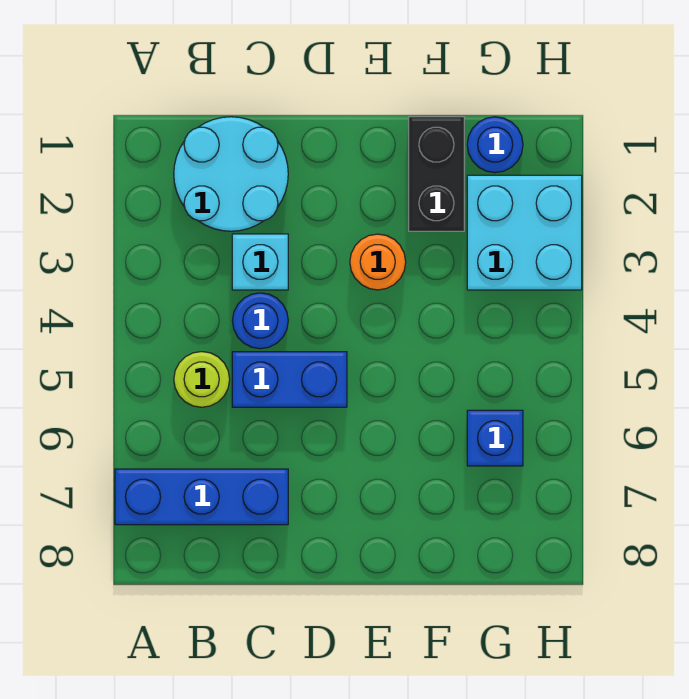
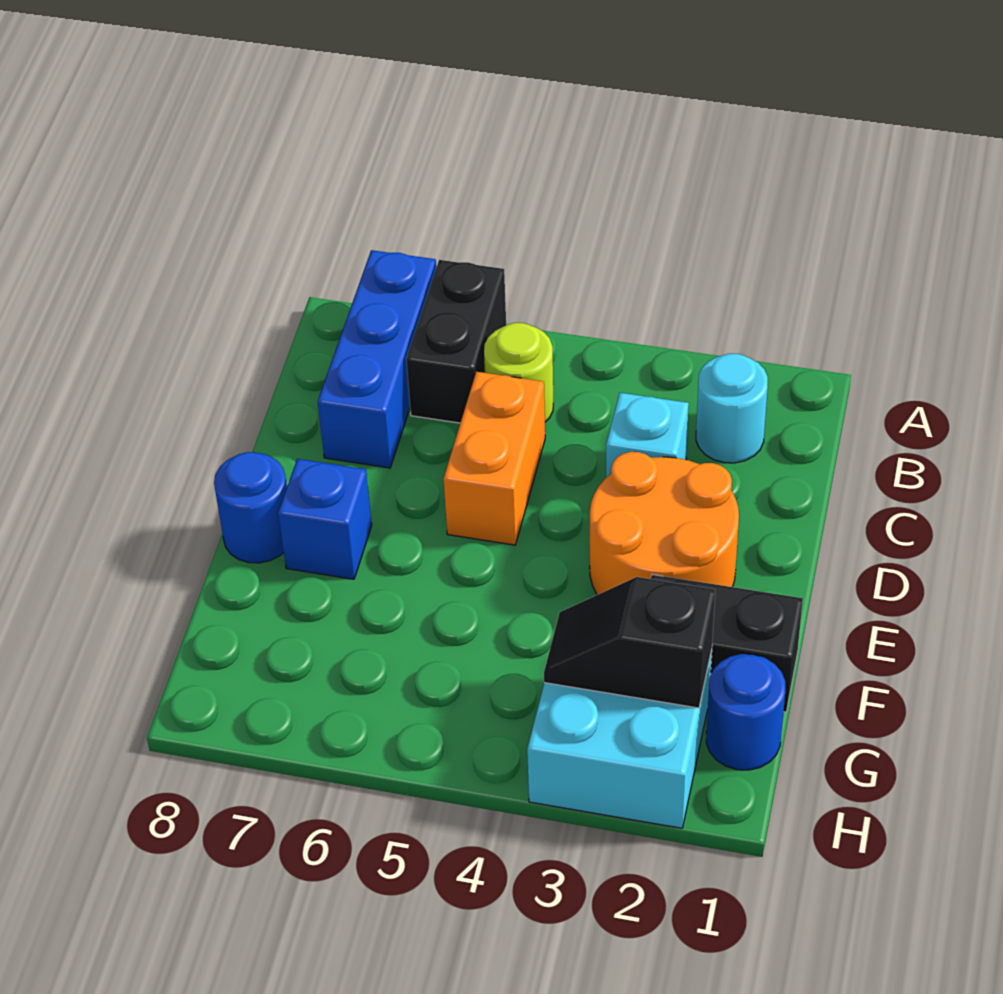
none -> black 1x2 brick [406,260,506,423]
cyan 2x2 round brick [174,117,288,231] -> cyan 1x1 round brick [696,354,768,463]
blue 1x1 round brick [232,293,288,349] -> blue 1x1 round brick moved to [214,452,287,563]
blue 1x2 brick [232,352,347,407] -> orange 1x2 brick [443,372,545,545]
orange 1x1 round brick [350,234,406,290] -> orange 2x2 round brick [590,452,739,595]
none -> black 1x2 slope [544,577,715,708]
blue 1x1 brick [467,410,523,466] -> blue 1x1 brick moved to [278,459,372,579]

